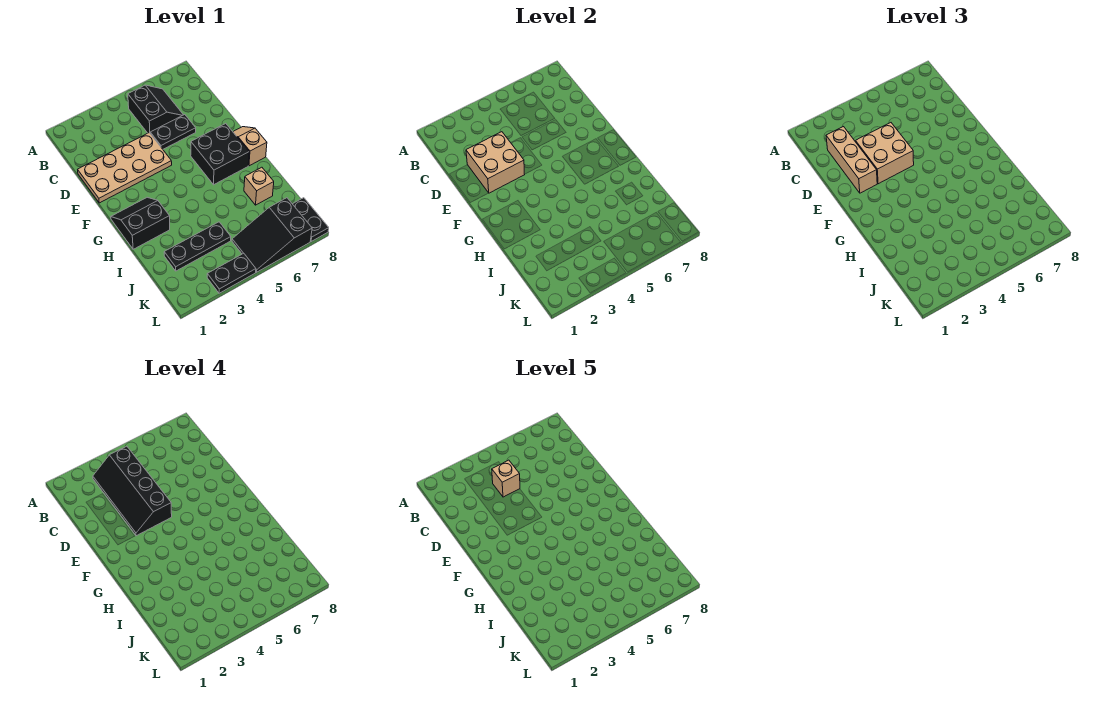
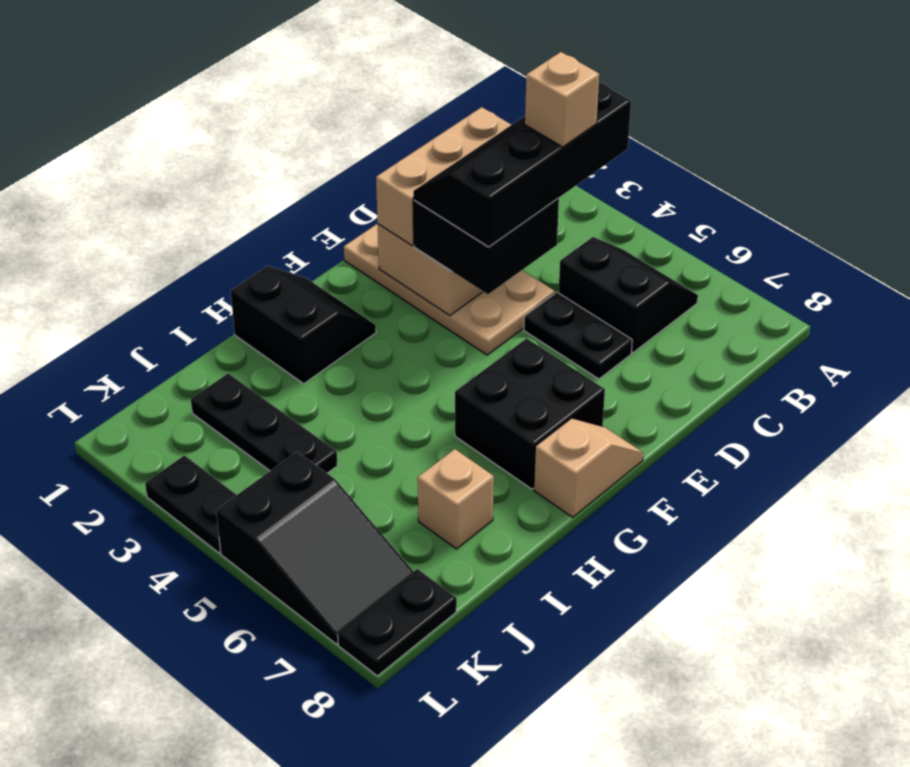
black 2x2 slope [128,85,183,133] -> black 2x2 slope turned to [559,237,698,353]
tan 2x2 brick [856,123,914,184] -> black 2x2 brick [413,198,559,294]
black 2x3 slope [232,198,312,272] -> black 2x3 slope turned to [216,452,414,644]

